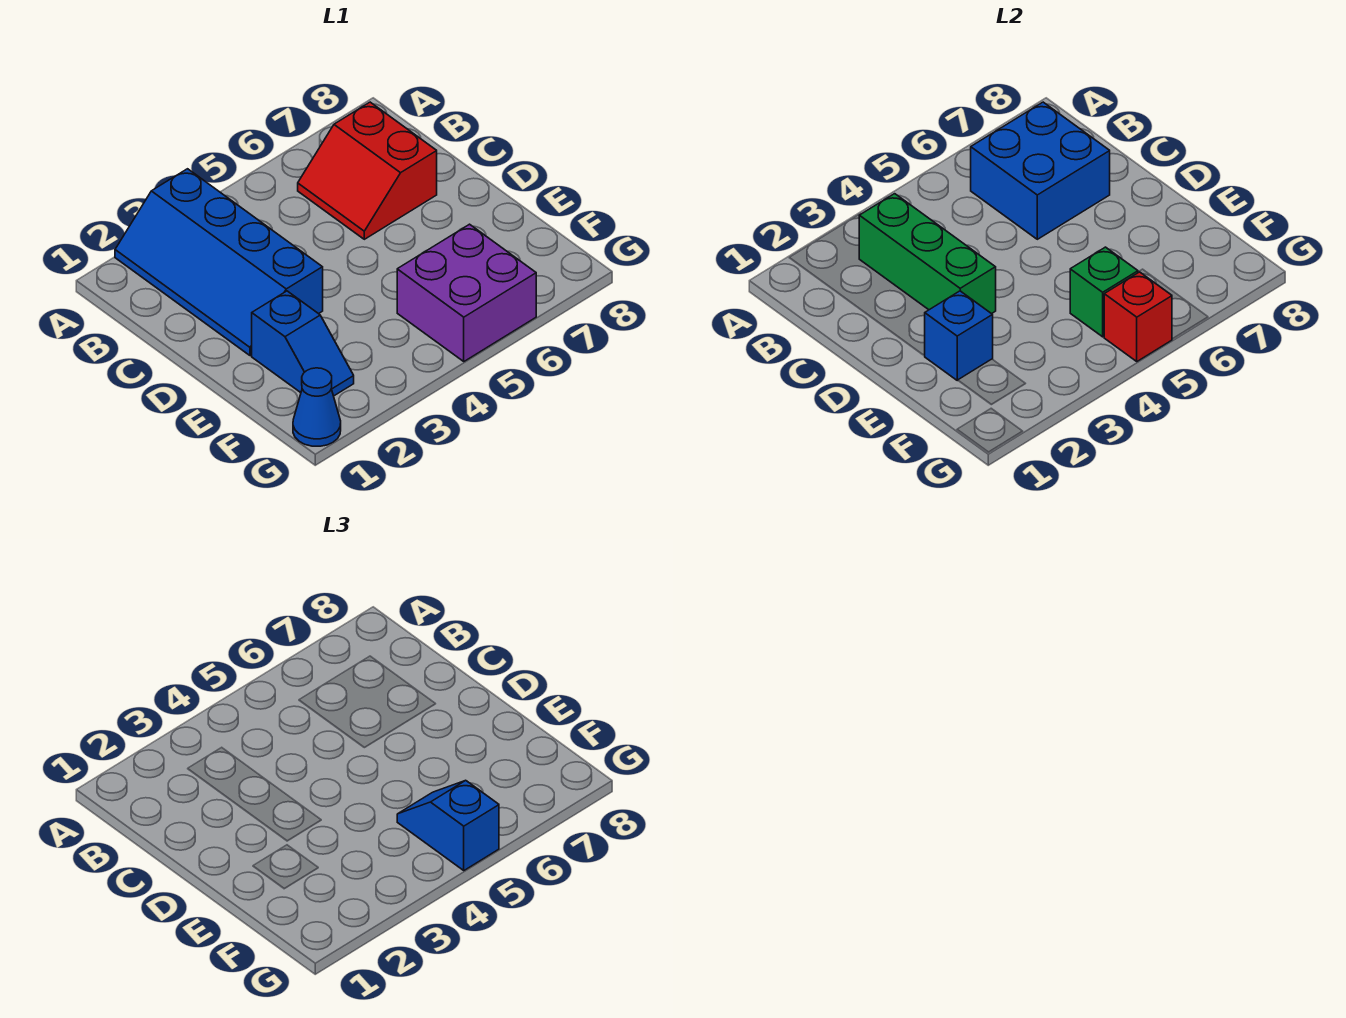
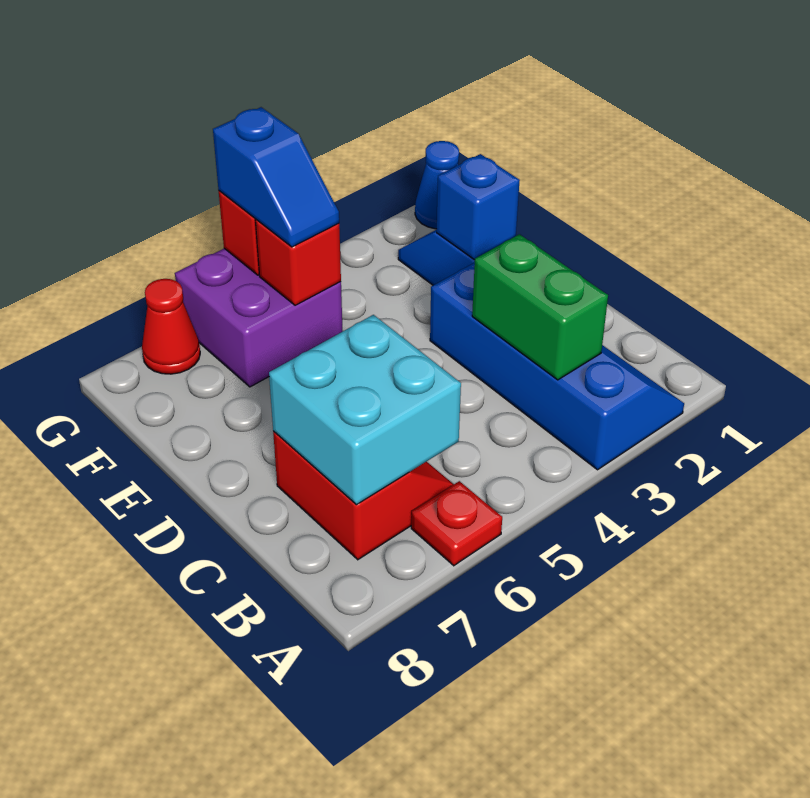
none -> red 1x1 plate [411,481,502,566]
green 1x3 brick [859,194,996,314] -> green 1x2 brick [472,234,608,380]
blue 2x2 brick [971,102,1110,239] -> cyan 2x2 brick [269,315,461,505]
green 1x1 brick [1070,247,1138,337] -> red 1x1 brick [255,220,341,305]
none -> red 1x1 cone [142,279,200,374]

